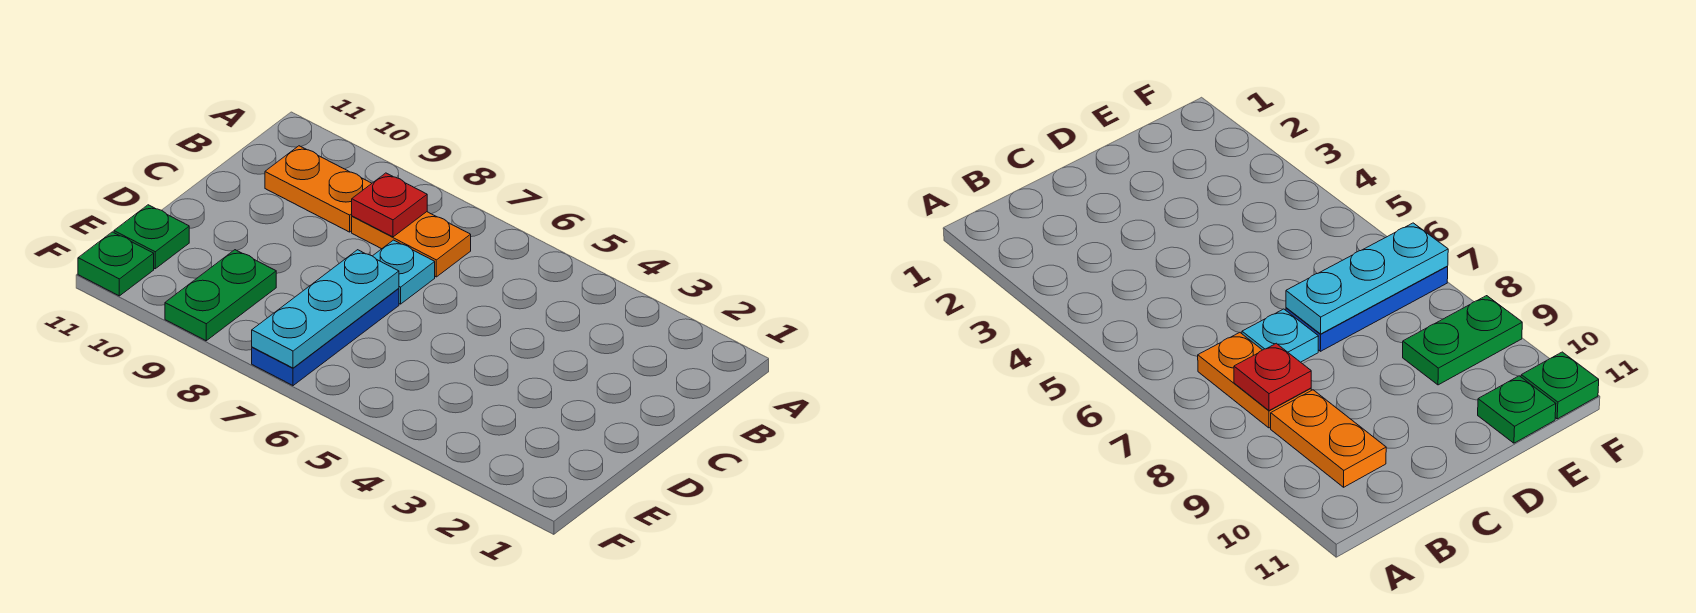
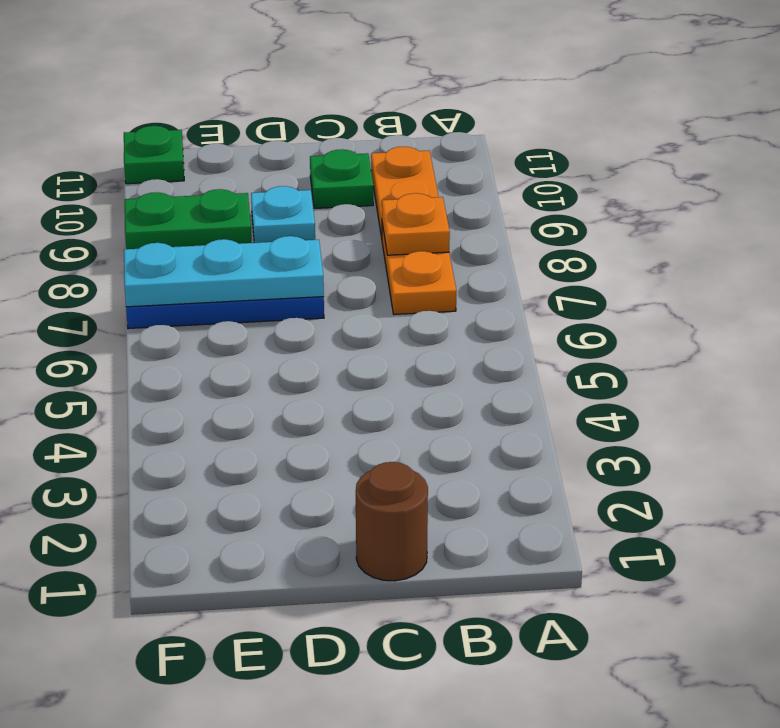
red 1x1 plate [352,173,427,237] -> orange 1x1 plate [382,193,450,255]
none -> brown 1x1 round brick [356,462,428,581]
cyan 1x1 plate [373,240,435,304] -> cyan 1x1 plate moved to [251,186,315,243]
green 1x1 plate [114,205,189,269] -> green 1x1 plate moved to [310,149,373,208]

